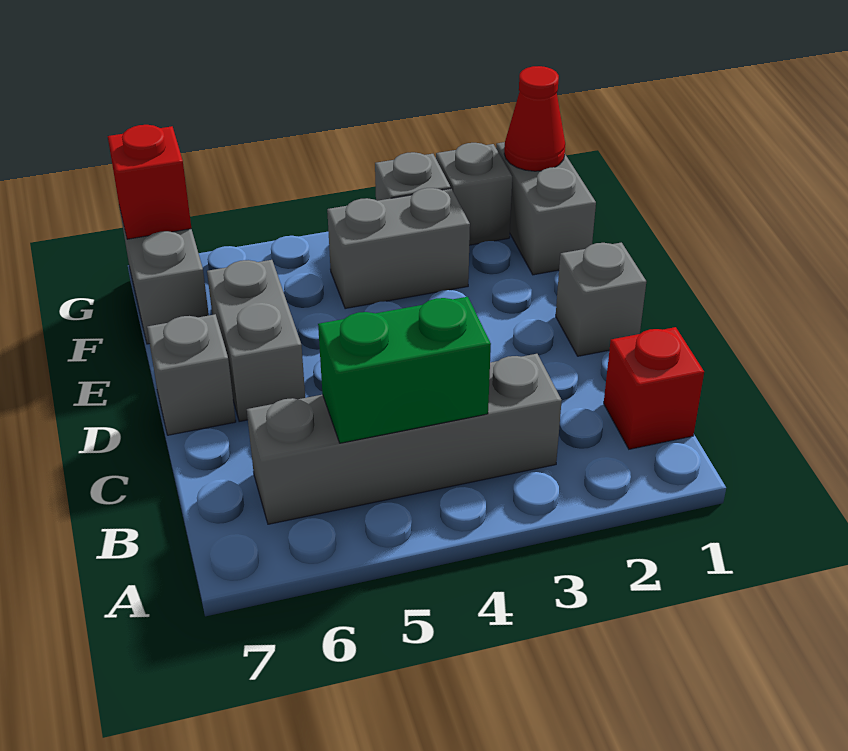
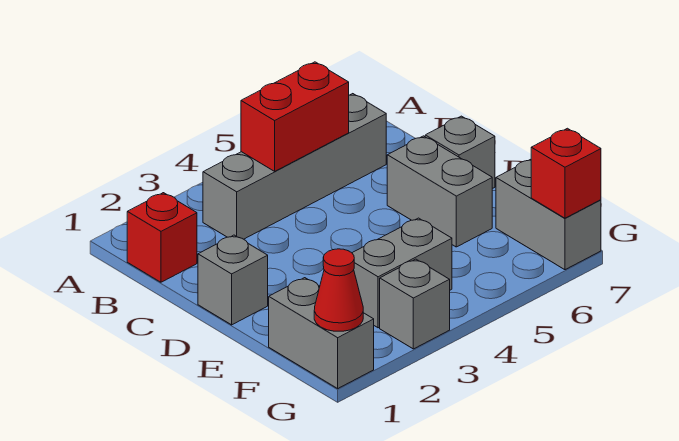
green 1x2 brick [318,297,491,443] -> red 1x2 brick [241,62,349,171]
grey 1x1 brick [436,143,512,245] -> none

